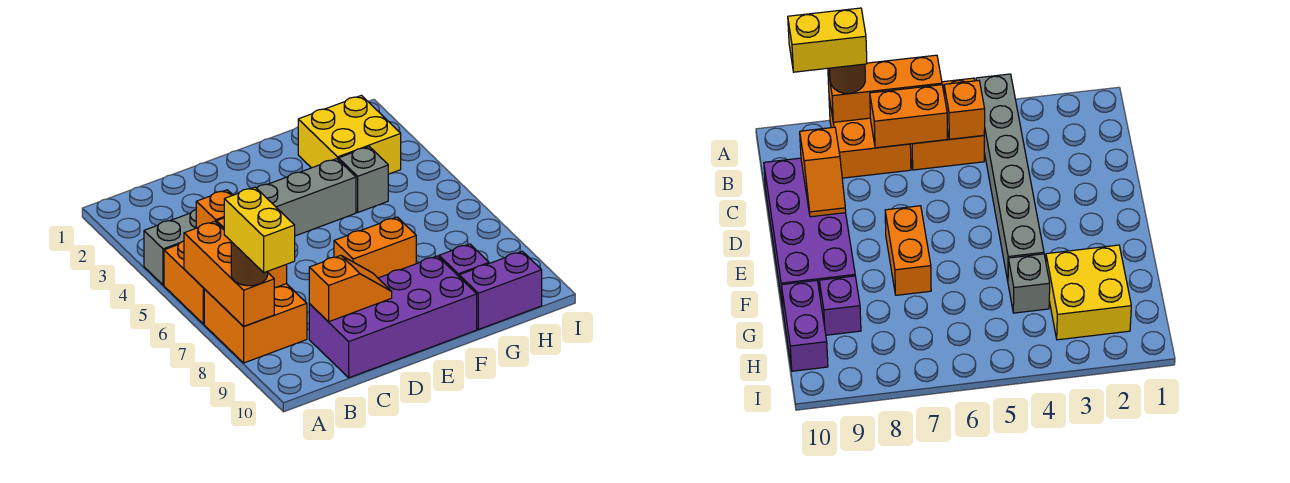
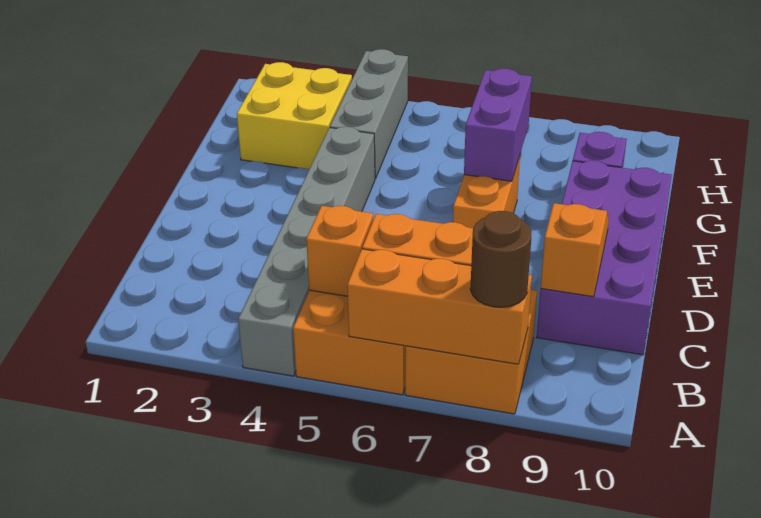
yellow 1x2 brick [224,187,295,273] -> none
grey 1x1 brick [338,147,388,212] -> grey 1x3 brick [330,49,408,179]
purple 1x2 brick [459,251,542,329] -> purple 1x2 brick moved to [464,69,532,181]

